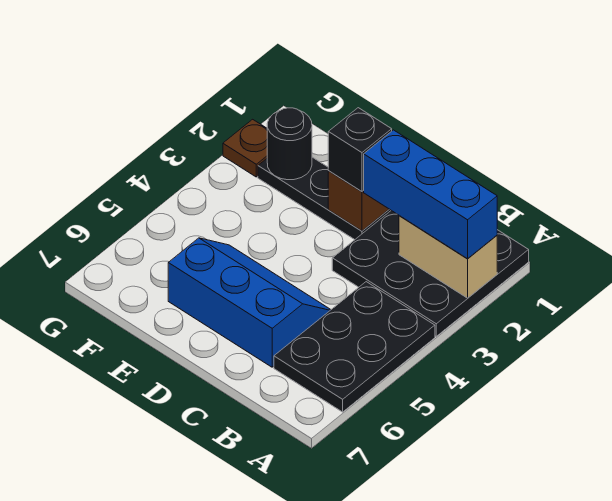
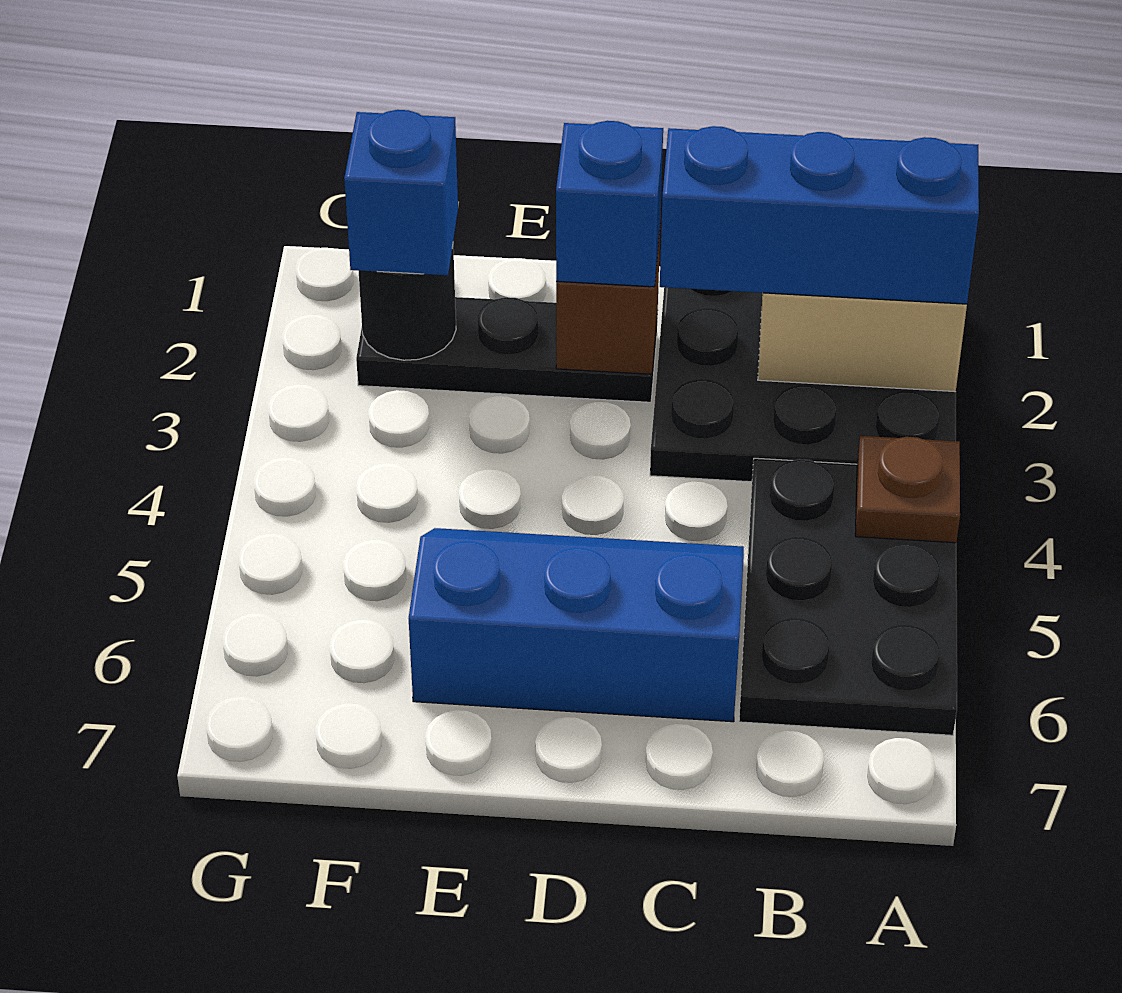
black 1x1 brick [328,108,392,191] -> blue 1x1 brick [556,121,663,287]
none -> blue 1x1 brick [344,110,458,275]
brown 1x1 plate [223,119,267,177] -> brown 1x1 plate moved to [855,436,960,543]

